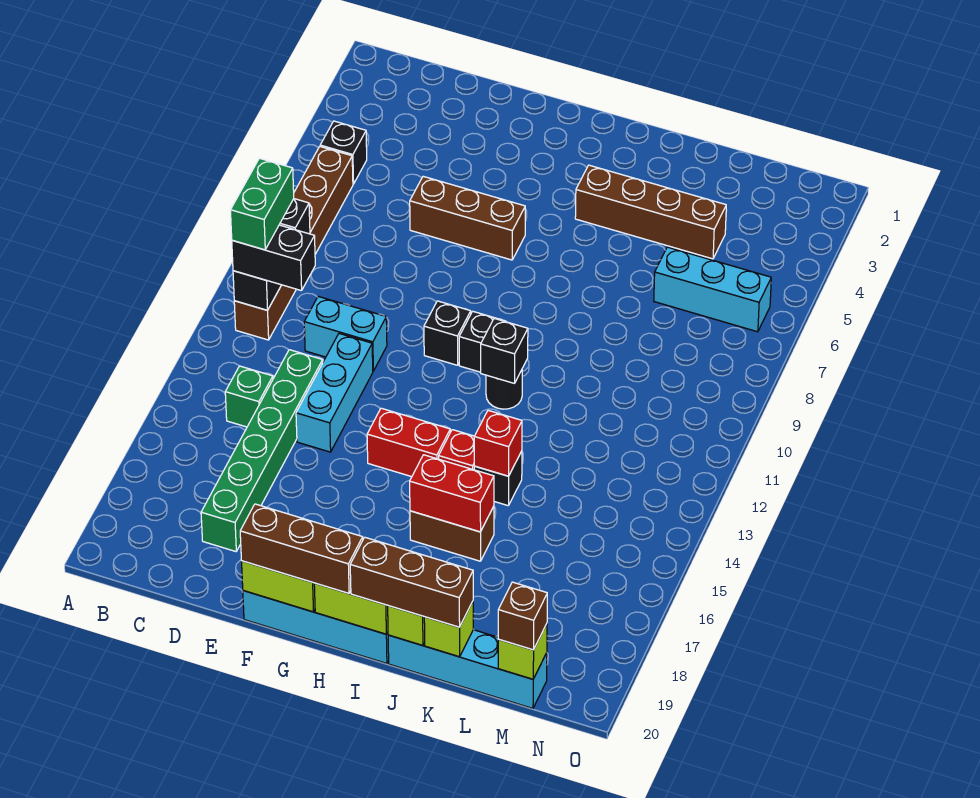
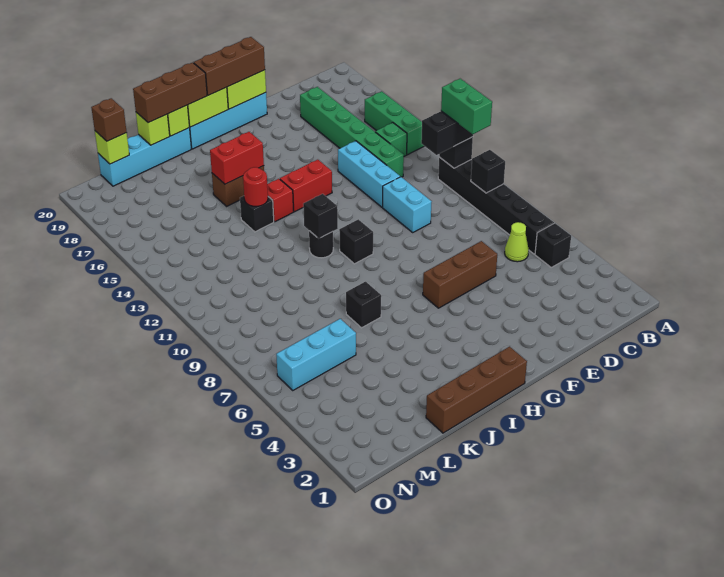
brown 1x6 brick [234,147,353,340] -> black 1x6 brick [438,157,554,254]
none -> green 1x3 brick [365,91,424,155]
none -> lime 1x1 cone [505,222,529,262]
cyan 1x2 brick [304,296,387,371] -> cyan 1x2 brick turned to [383,177,432,232]
black 1x1 brick [424,301,471,365] -> black 1x1 brick moved to [346,282,381,328]
brown 1x4 brick [575,165,726,259] -> brown 1x4 brick moved to [426,347,527,433]
red 1x1 brick [474,410,522,476] -> red 1x1 round brick [243,167,268,206]

